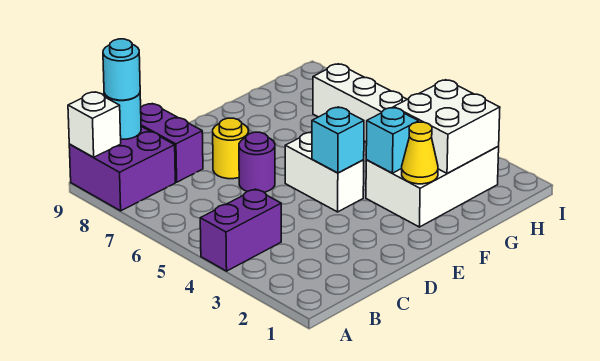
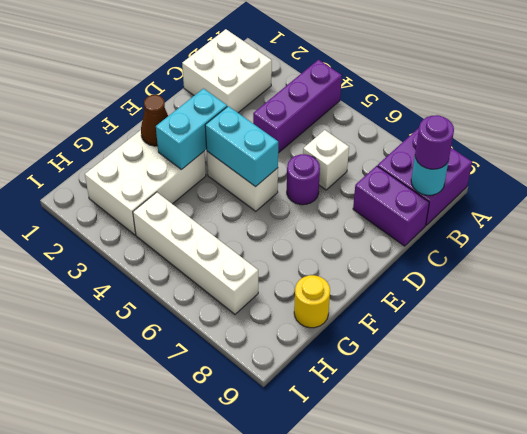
purple 1x2 brick [200,189,281,271] -> purple 1x3 brick [253,60,342,153]
white 1x1 brick [68,92,121,157] -> white 1x1 brick moved to [303,130,349,190]
cyan 1x1 round brick [103,39,140,100] -> purple 1x1 round brick [415,115,454,169]
yellow 1x1 round brick [213,118,249,179] -> yellow 1x1 round brick moved to [294,275,330,328]
cyan 1x1 brick [312,107,364,173] -> cyan 1x2 brick [205,106,278,187]
yellow 1x1 cone [402,122,438,184] -> brown 1x1 cone [141,95,168,146]
cyan 1x1 brick [366,107,419,173] -> cyan 1x2 brick [156,89,227,169]
white 2x2 brick [394,80,500,174] -> white 2x2 brick moved to [182,29,272,113]

